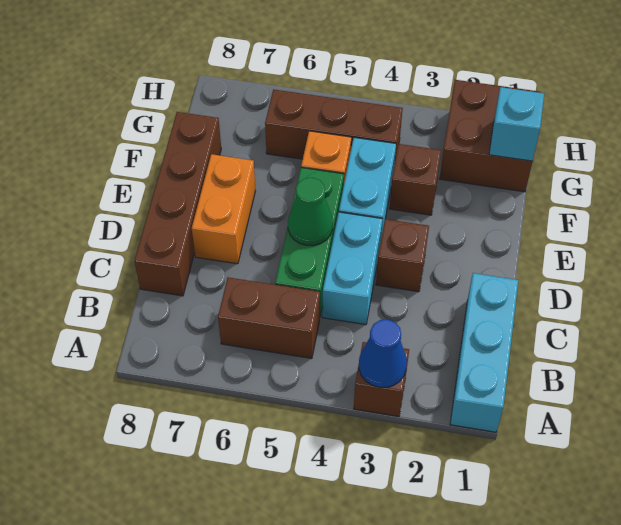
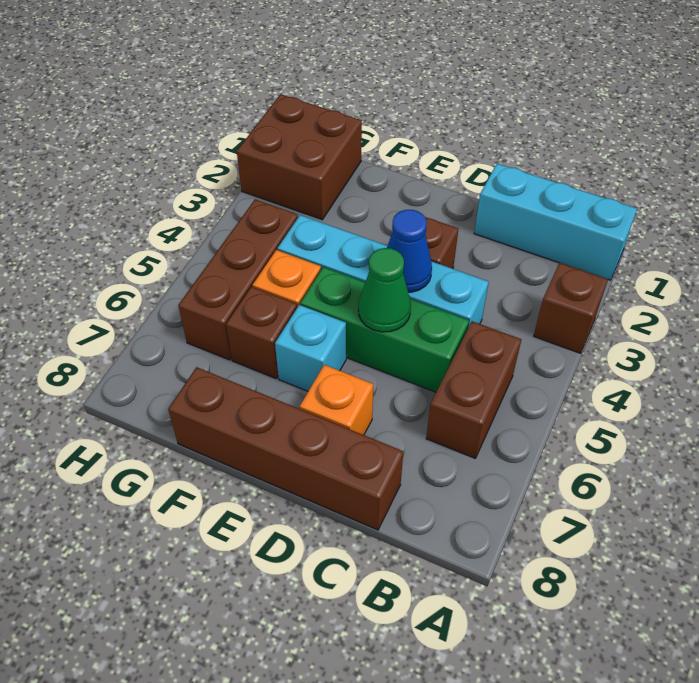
blue 1x1 cone [359,319,407,387] -> blue 1x1 cone moved to [387,210,432,292]
orange 1x2 brick [192,154,255,264] -> orange 1x1 brick [300,365,373,435]
brown 1x1 brick [389,144,441,215] -> brown 1x1 brick moved to [226,287,297,378]
cyan 1x1 brick [489,87,544,161] -> cyan 1x1 brick moved to [275,305,346,391]

